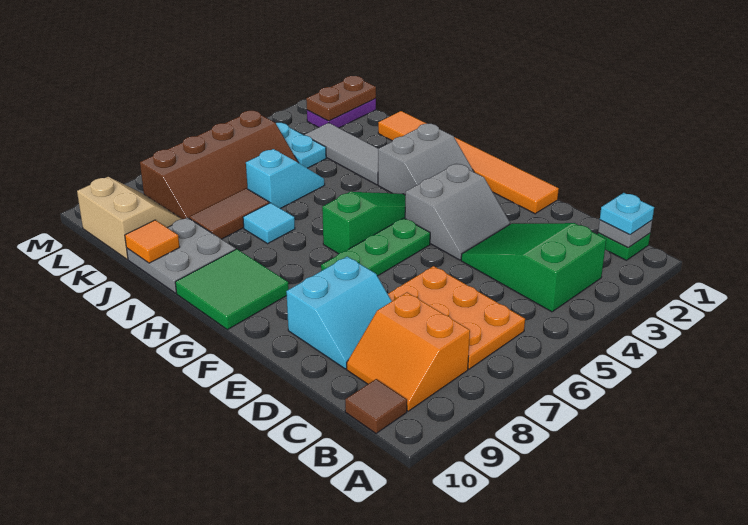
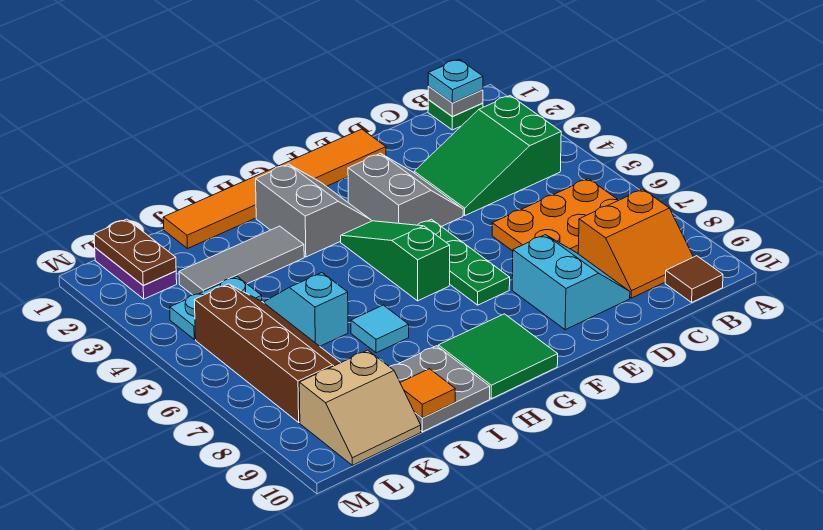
brown 1x2 tile [189,188,269,239] -> none
tan 2x2 slope [77,177,181,259] -> tan 2x2 slope turned to [299,350,421,465]

